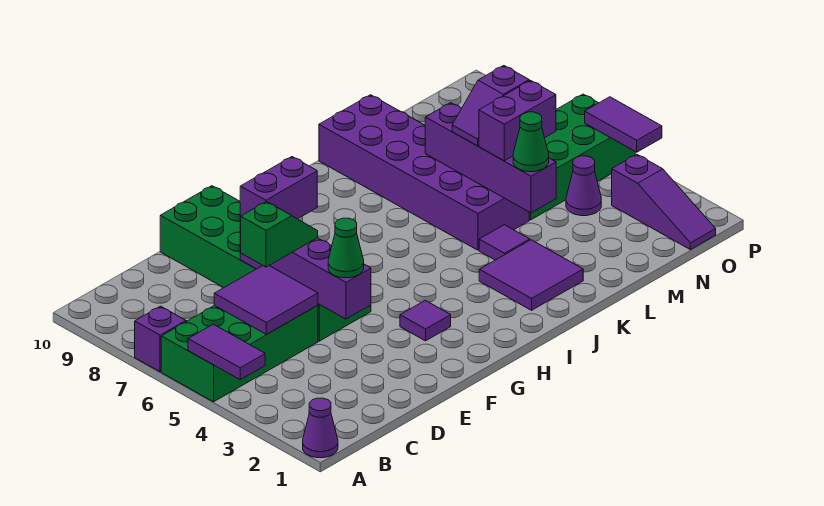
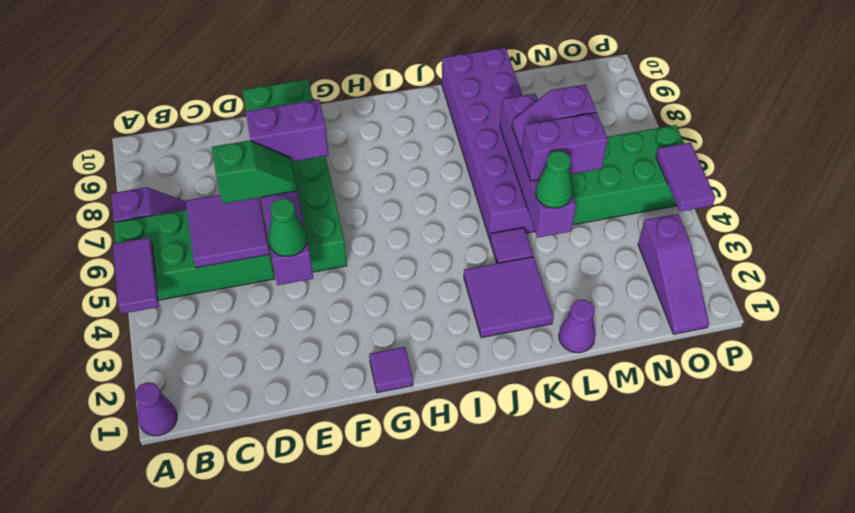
purple 1x1 tile [400,300,451,341] -> purple 1x1 tile moved to [369,347,413,393]
purple 1x1 cone [566,156,601,216] -> purple 1x1 cone moved to [559,300,596,353]

